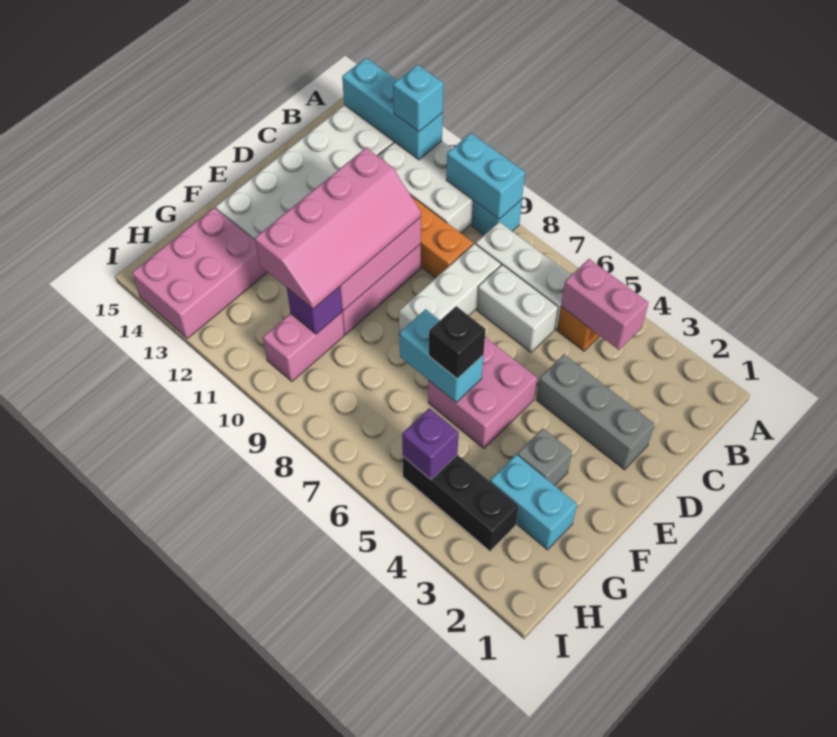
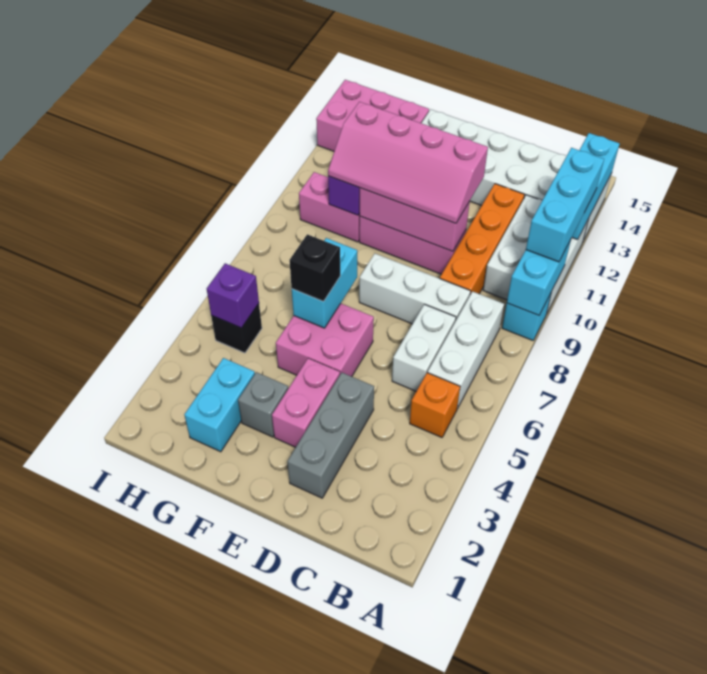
cyan 1x1 brick [393,65,443,132] -> cyan 1x3 brick [526,148,604,262]
pink 1x2 brick [561,259,649,350] -> pink 1x2 brick moved to [272,358,340,447]
black 1x3 brick [403,455,519,551] -> black 1x1 brick [211,304,262,353]

